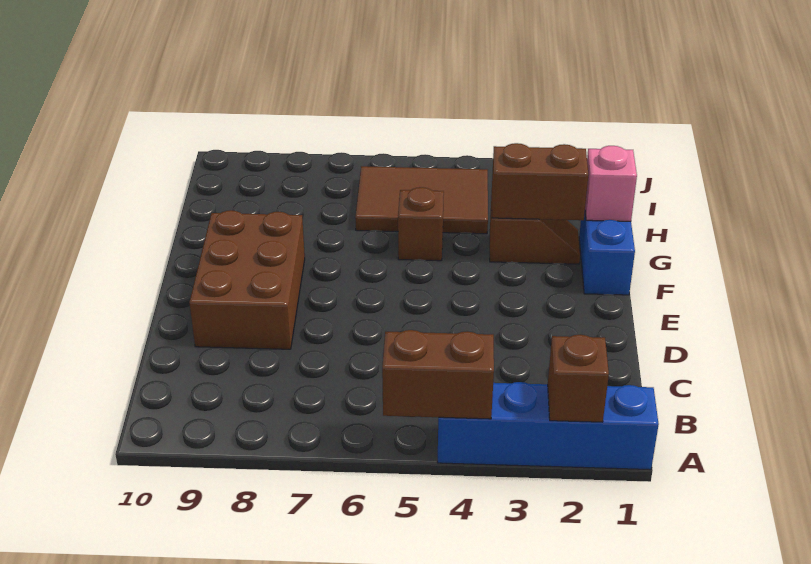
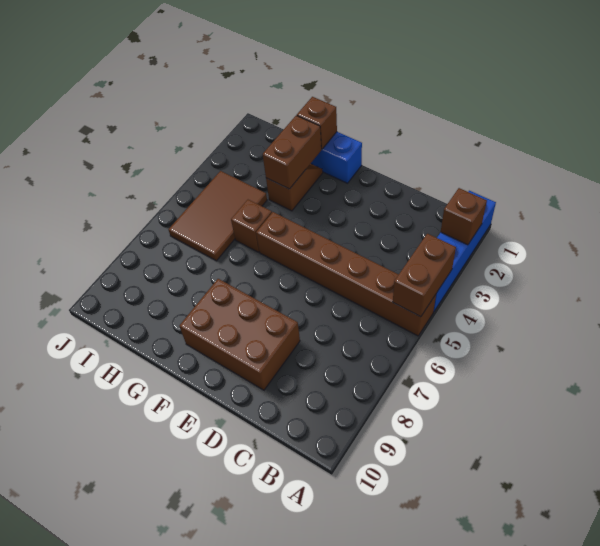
none -> brown 1x6 brick [256,212,436,336]
pink 1x1 brick [585,146,637,221] -> brown 1x1 brick [297,97,337,149]

